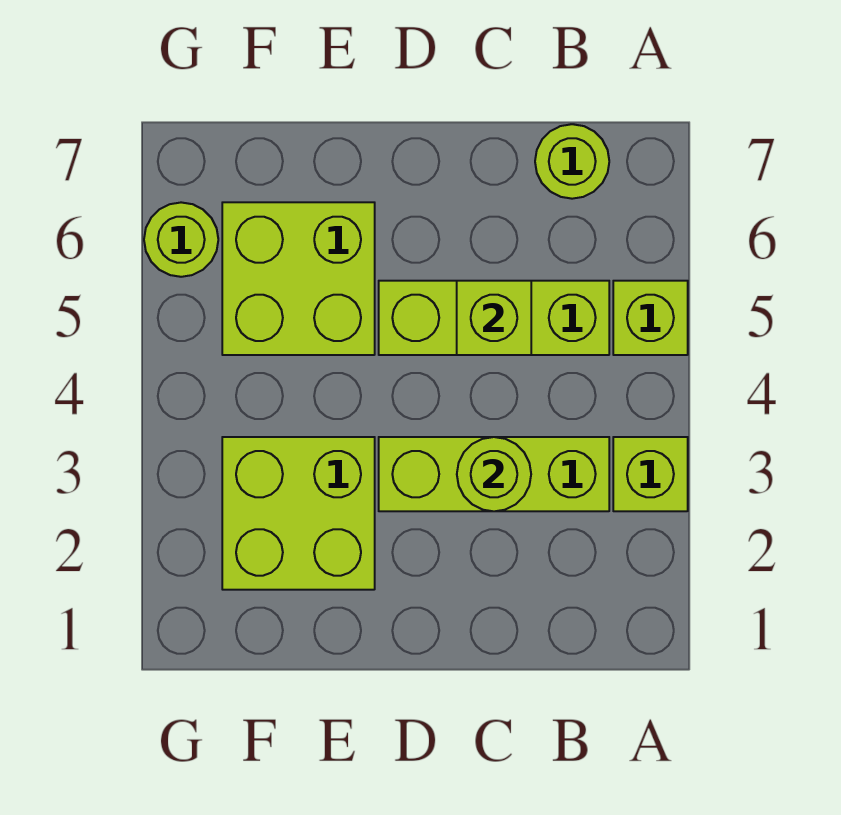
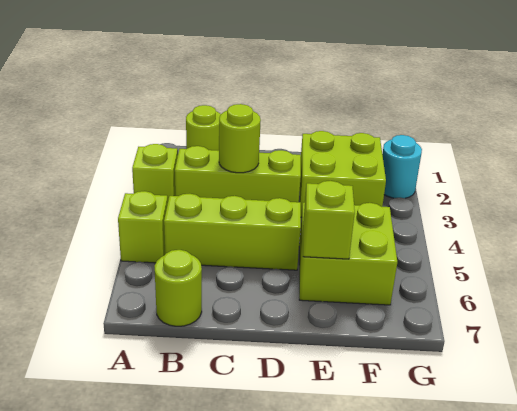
lime 1x1 brick [457,281,531,355] -> lime 1x1 brick moved to [303,181,355,259]
none -> cyan 1x1 round brick [382,135,422,198]
lime 1x1 round brick [144,202,218,277] -> lime 1x1 round brick moved to [186,105,221,151]

